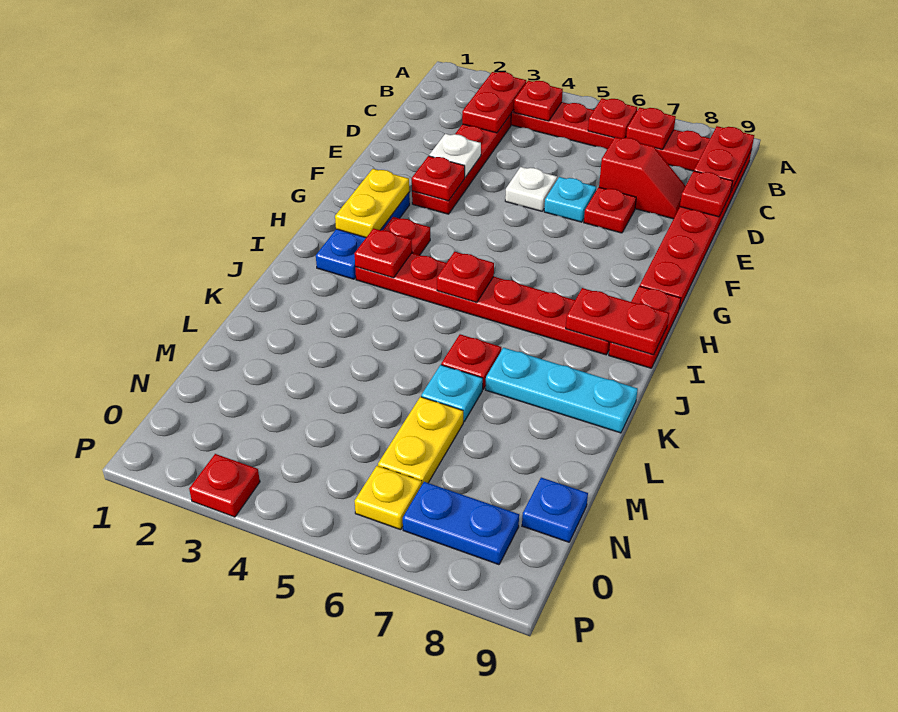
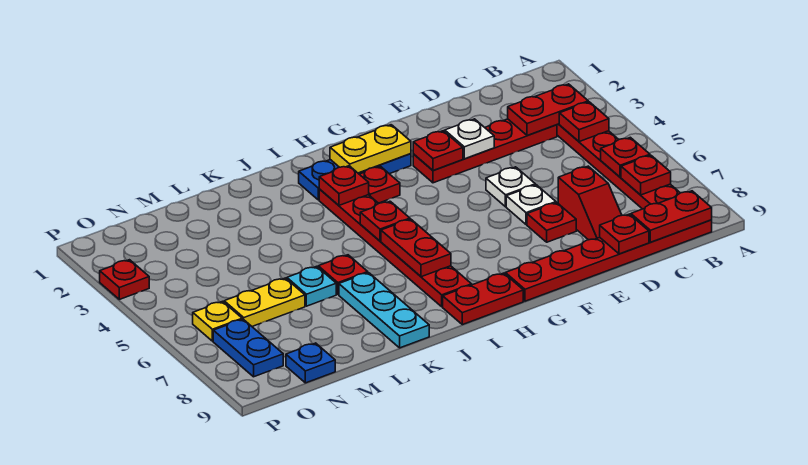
cyan 1x1 plate [544,177,596,222] -> white 1x1 plate [506,185,556,225]
red 1x2 plate [566,288,669,355] -> red 1x2 plate moved to [381,219,451,277]

